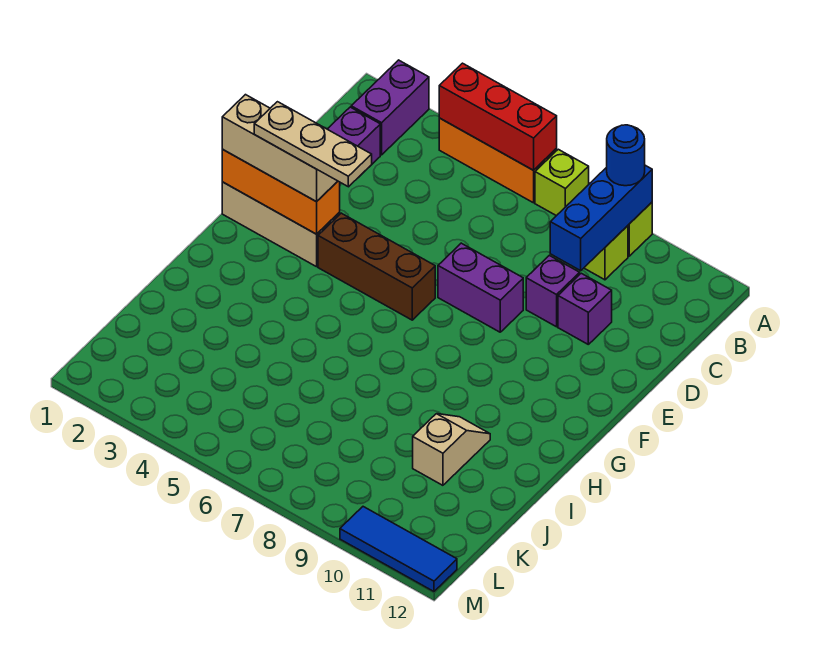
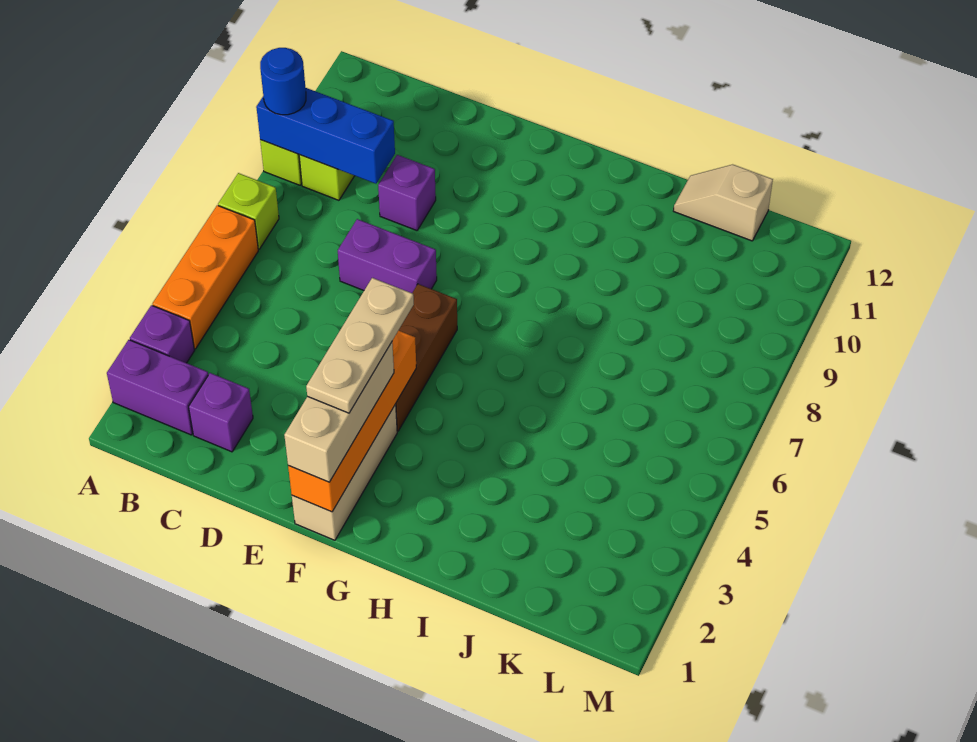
red 1x3 brick [439,63,557,170] -> none
purple 1x1 brick [558,273,612,344] -> purple 1x1 brick moved to [130,305,195,363]
purple 1x2 brick [438,243,523,332] -> purple 1x2 brick turned to [338,219,437,293]
orange 1x3 brick [222,150,340,234] -> orange 1x4 brick [288,331,416,512]
tan 1x2 slope [413,414,490,485] -> tan 1x2 slope moved to [674,165,773,241]
blue 1x3 tile [340,507,457,591] -> none

